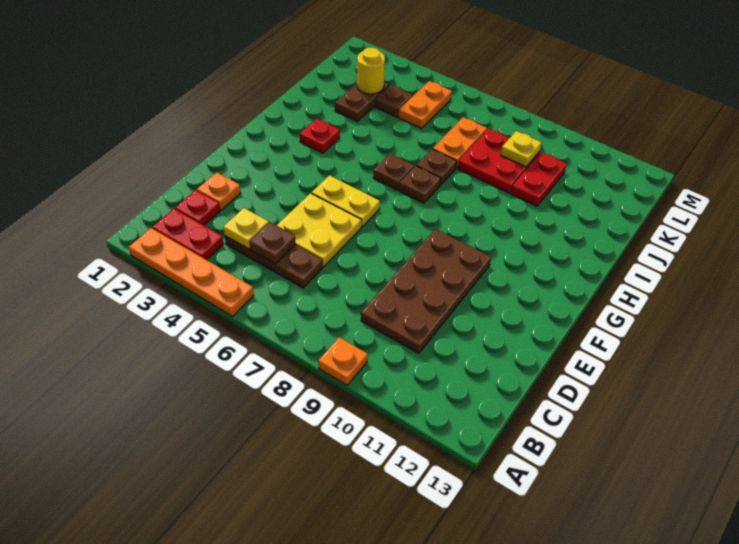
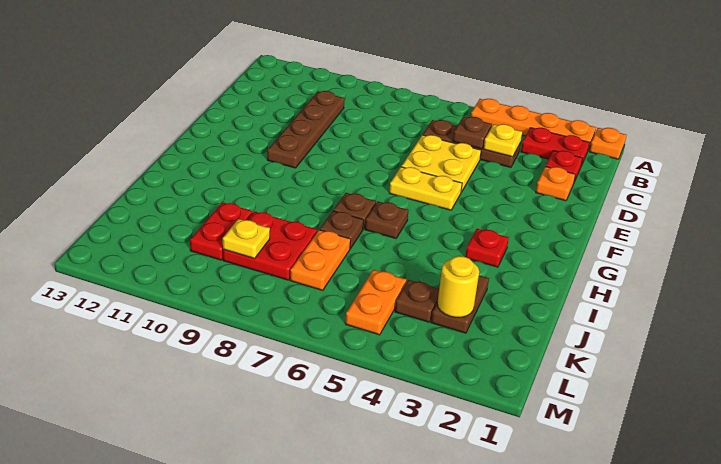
orange 1x1 plate [318,337,368,385] -> orange 1x1 plate moved to [589,128,626,159]
brown 2x4 plate [361,229,491,353] -> brown 1x4 plate [267,91,345,168]

